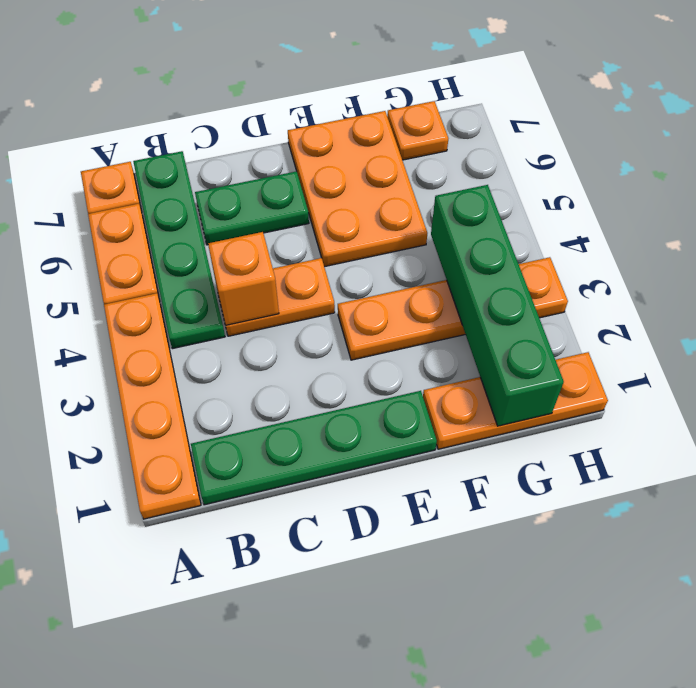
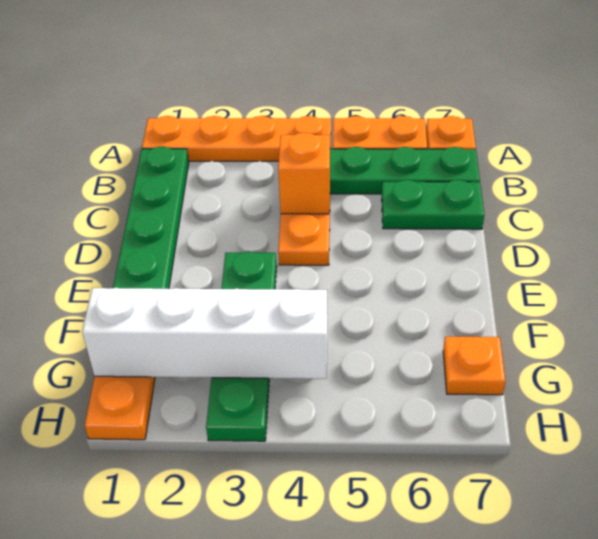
green 1x2 plate [195,171,309,245] -> green 1x2 plate turned to [382,180,484,229]
orange 1x4 plate [338,257,568,360] -> green 1x4 plate [206,252,277,441]
orange 2x3 plate [288,111,427,267] -> none
green 1x4 brick [431,185,564,426] -> white 1x4 brick [82,288,327,379]

